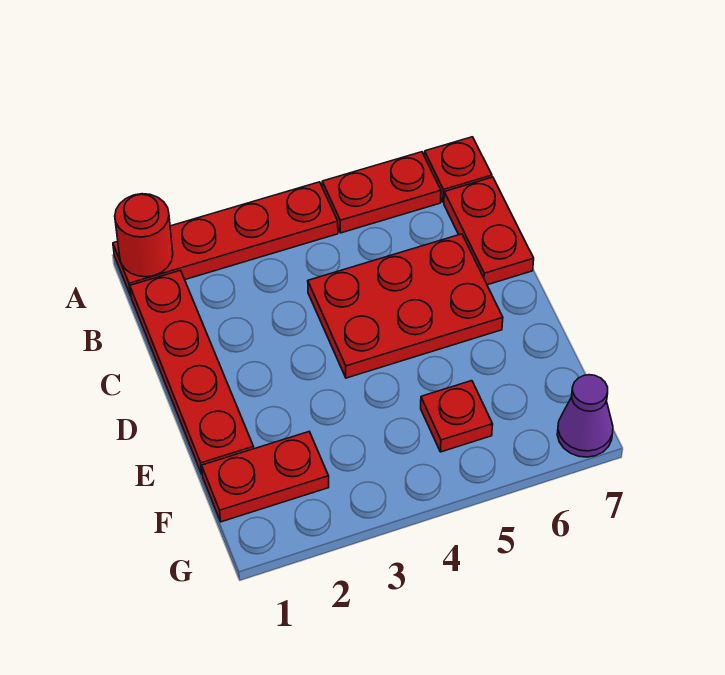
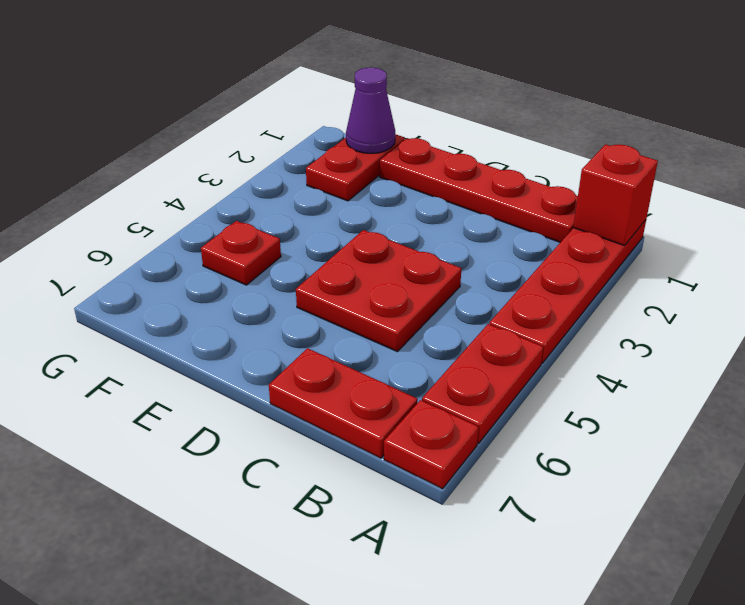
red 1x1 round brick [115,194,173,277] -> red 1x1 brick [573,144,658,246]
red 2x3 plate [308,234,503,378] -> red 2x2 plate [296,230,461,352]
purple 1x1 cone [557,375,613,457] -> purple 1x1 cone moved to [346,67,395,153]

